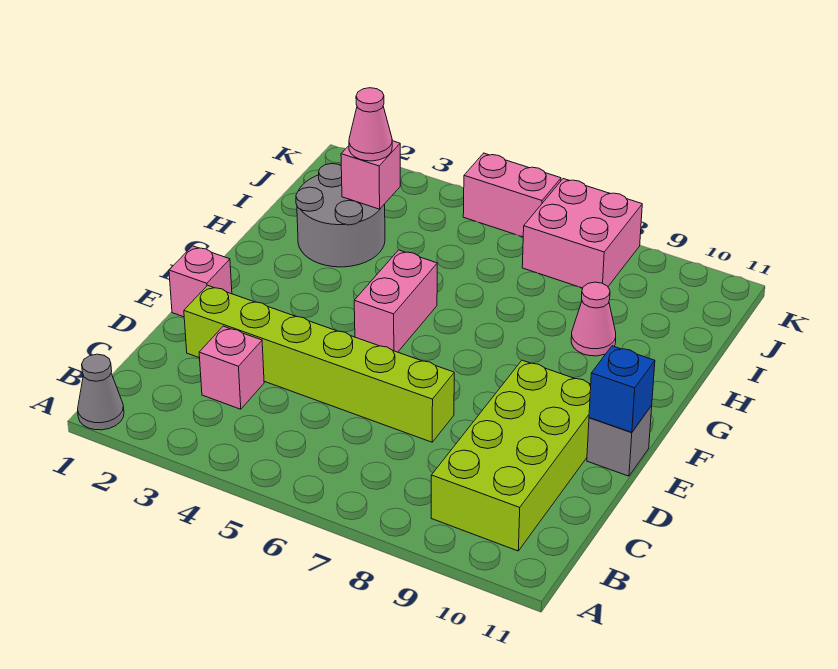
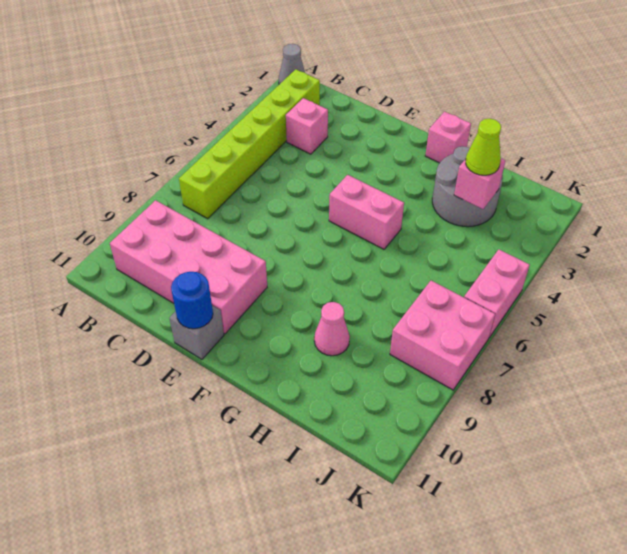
lime 2x4 brick [431,360,591,551] -> pink 2x4 brick [110,200,267,334]
lime 1x6 brick [184,285,454,442] -> lime 1x6 brick moved to [179,69,320,219]
pink 1x1 brick [169,246,232,317] -> pink 1x1 brick moved to [425,112,471,163]
blue 1x1 brick [589,346,655,432] -> blue 1x1 round brick [171,272,213,329]
pink 1x1 cone [349,88,392,161] -> lime 1x1 cone [466,119,501,175]

